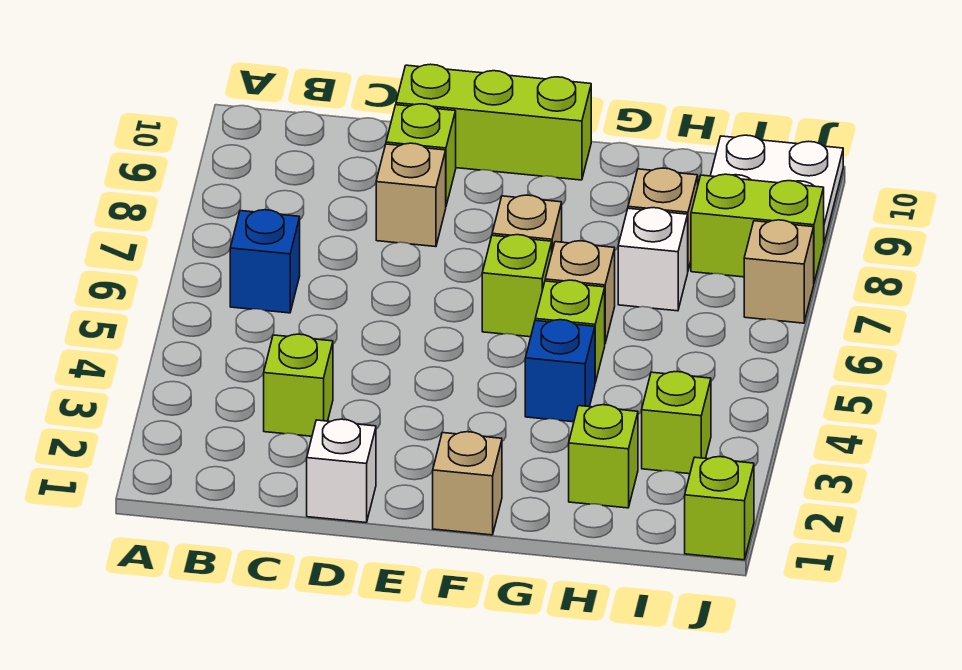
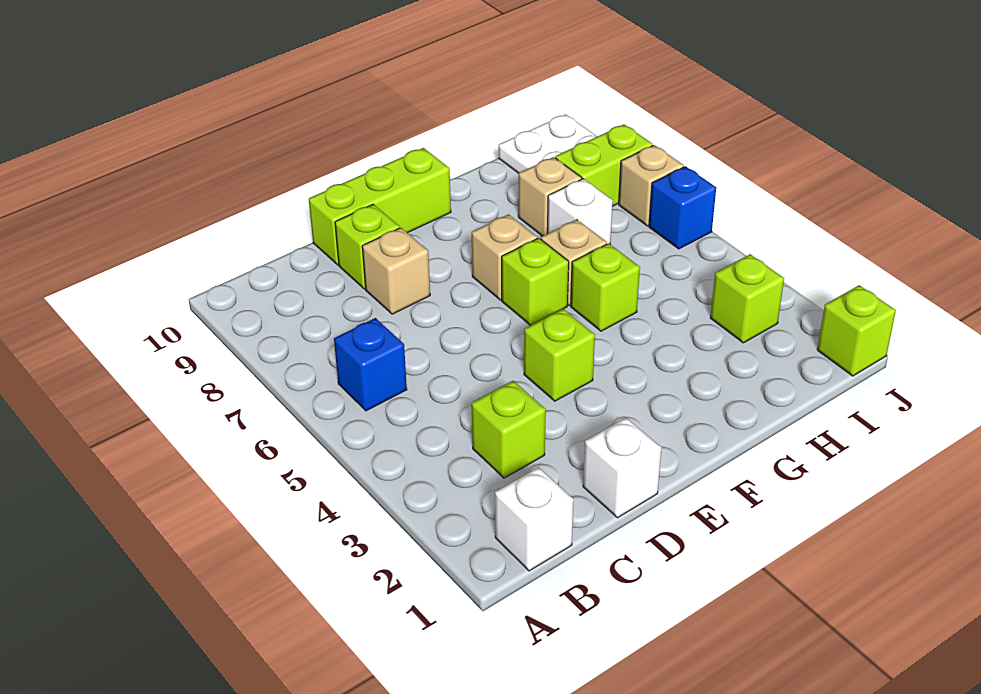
none -> white 1x1 brick [495,467,573,571]
tan 1x1 brick [433,432,502,535] -> none
blue 1x1 brick [525,320,595,422] -> blue 1x1 brick moved to [649,166,716,249]
lime 1x1 brick [569,405,638,508] -> lime 1x1 brick moved to [524,309,595,401]

